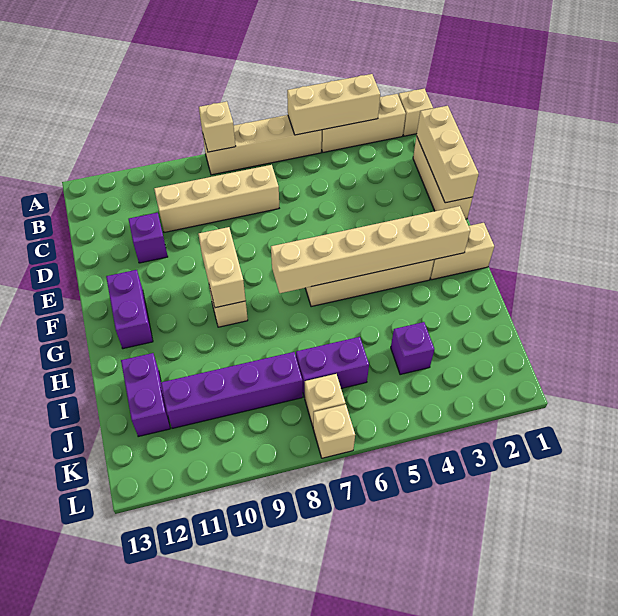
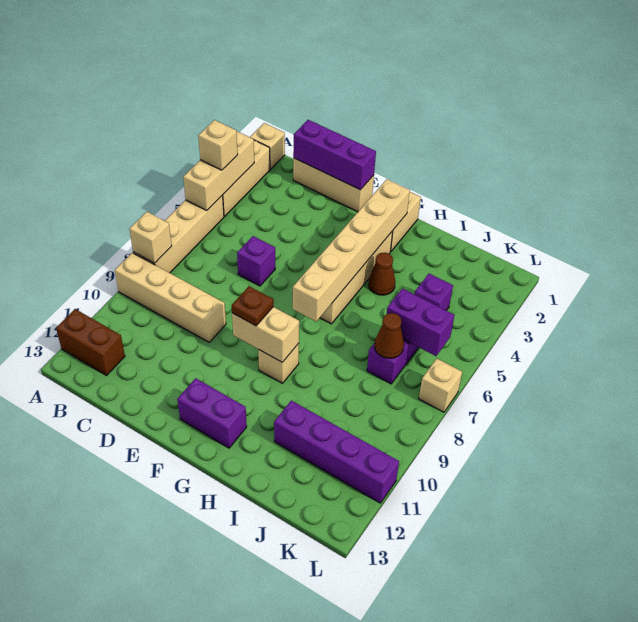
none -> brown 1x2 brick [56,309,125,376]
tan 1x3 brick [417,106,479,203] -> purple 1x3 brick [293,120,376,190]
tan 1x4 brick [154,165,279,232] -> tan 1x4 brick turned to [115,253,226,342]
purple 1x1 brick [129,213,168,263] -> purple 1x1 brick moved to [237,236,275,286]
none -> brown 1x1 plate [232,286,273,326]
none -> brown 1x1 cone [368,253,395,295]
purple 1x2 brick [121,353,170,437] -> purple 1x2 brick moved to [387,289,455,356]
none -> brown 1x1 cone [375,313,404,358]
purple 1x4 brick [161,352,303,428] -> purple 1x4 brick turned to [274,400,399,503]
tan 1x1 brick [305,374,345,426] -> tan 1x1 brick moved to [198,120,238,170]

